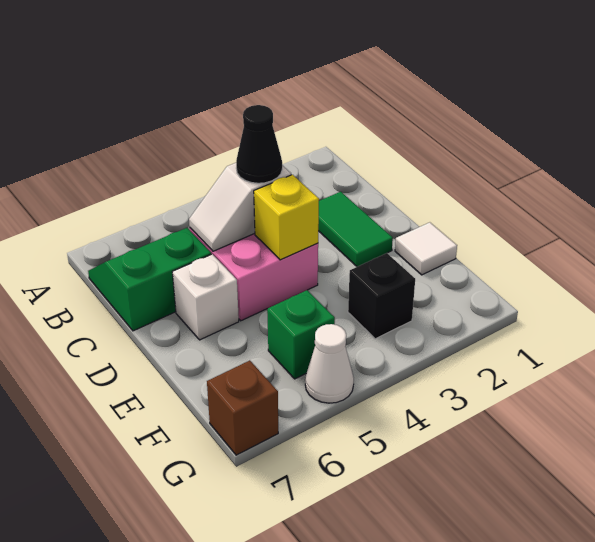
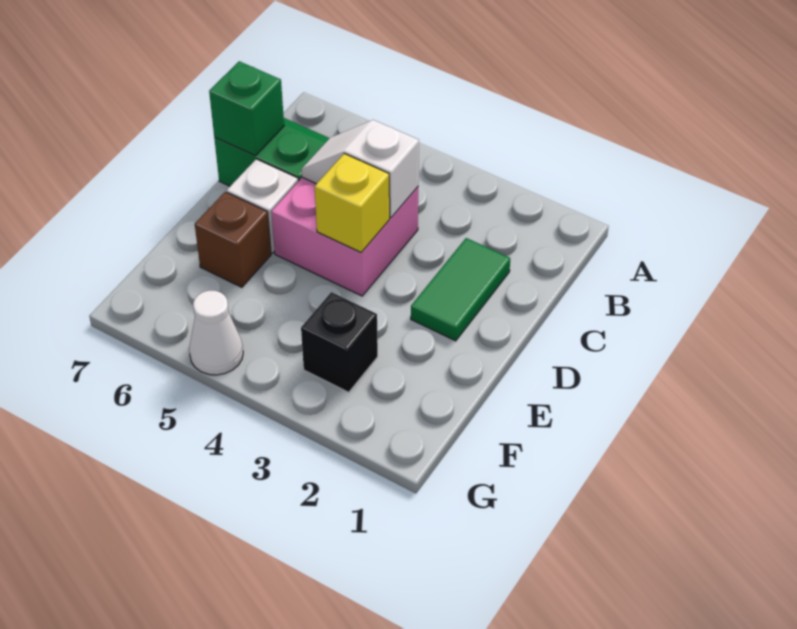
black 1x1 cone [236,105,282,183] -> none
white 1x1 tile [395,222,457,275] -> none
green 1x1 brick [267,290,335,379] -> green 1x1 brick moved to [209,61,284,156]
brown 1x1 brick [207,361,278,455] -> brown 1x1 brick moved to [195,192,271,287]

